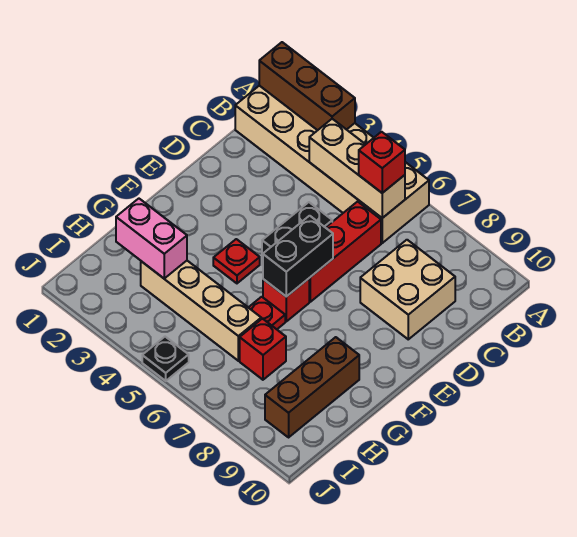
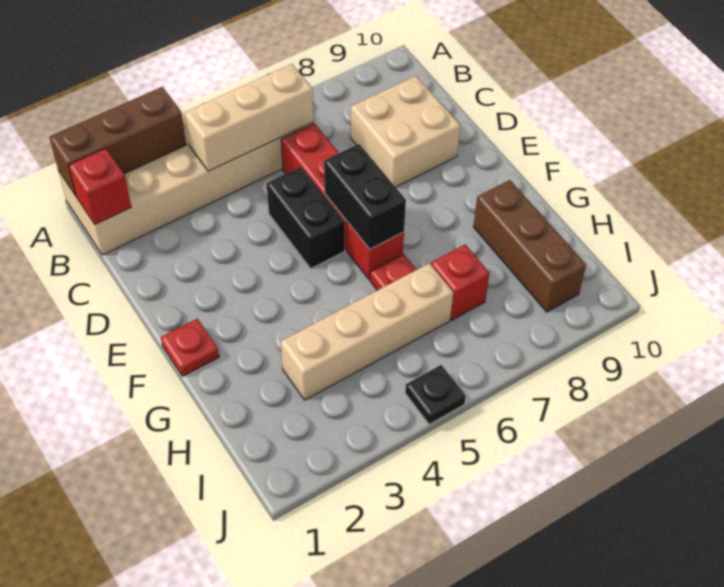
red 1x1 brick [359,132,405,193] -> red 1x1 brick moved to [68,148,131,224]
red 1x1 plate [213,239,260,283] -> red 1x1 plate moved to [161,319,219,376]
pink 1x2 brick [116,199,187,278] -> none

